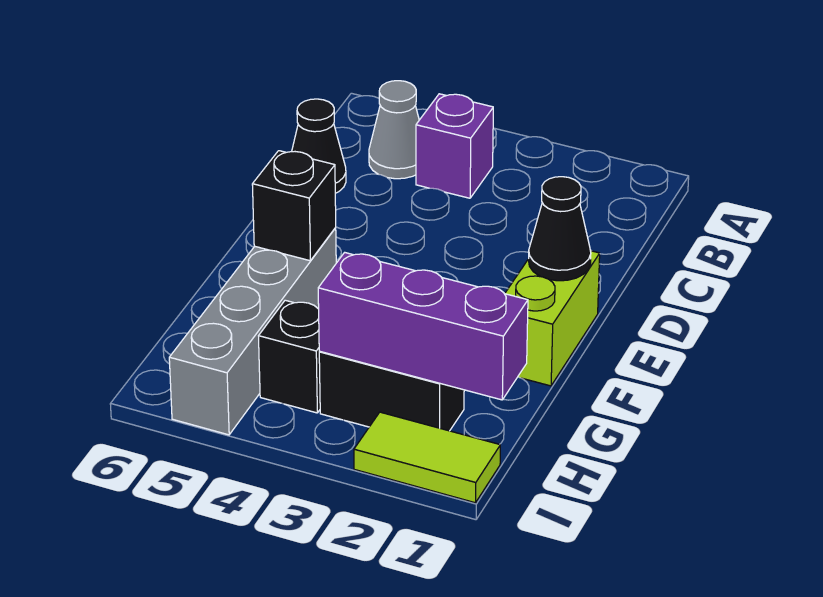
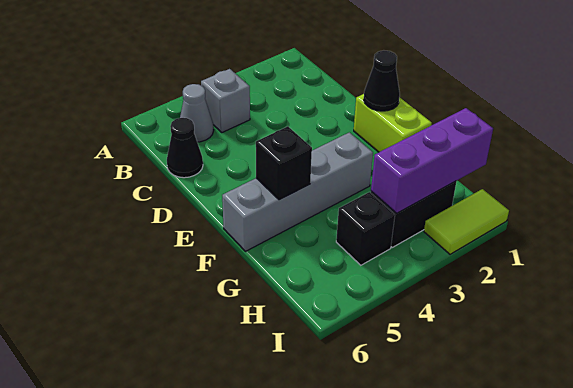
purple 1x1 brick [416,94,493,198] -> grey 1x1 brick [201,69,250,132]
grey 1x4 brick [169,228,336,435] -> grey 1x4 brick turned to [222,132,373,251]

